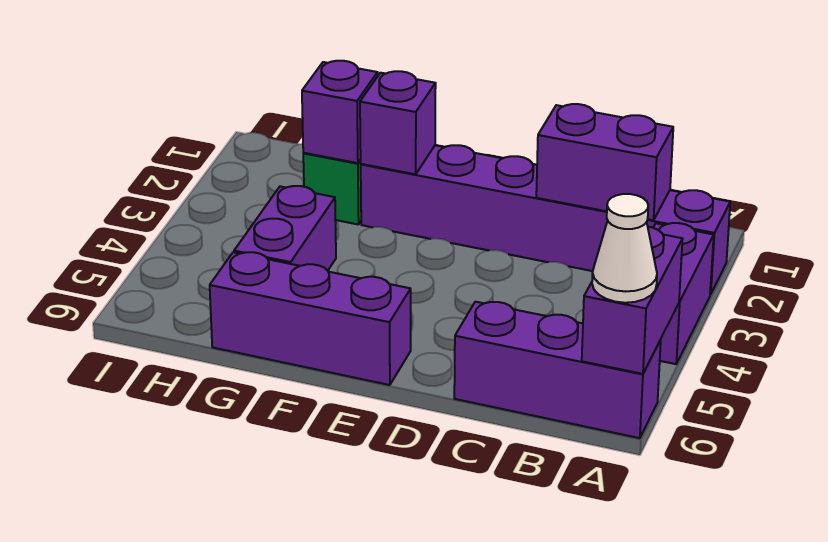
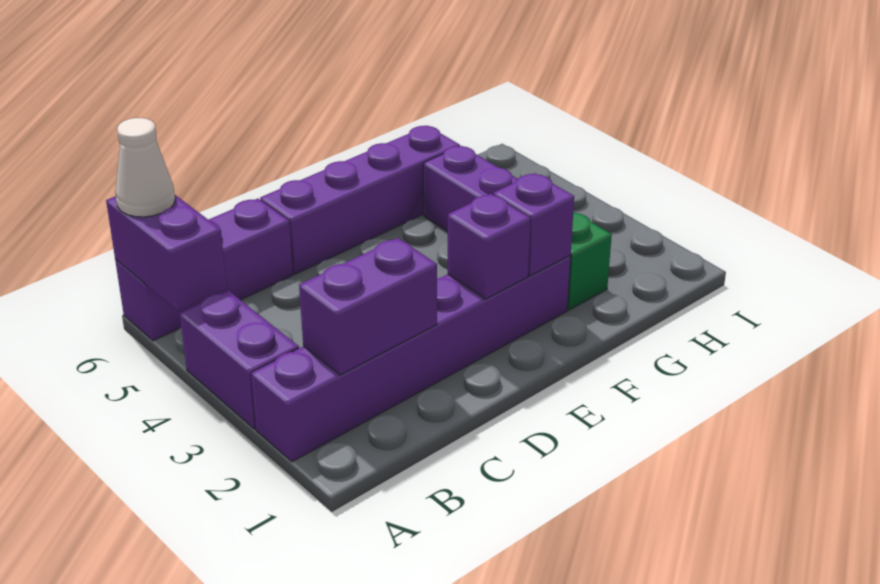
purple 1x3 brick [210,252,411,385] -> purple 1x4 brick [260,126,460,274]
purple 1x1 brick [302,61,378,163] -> purple 1x1 brick moved to [448,194,530,299]

